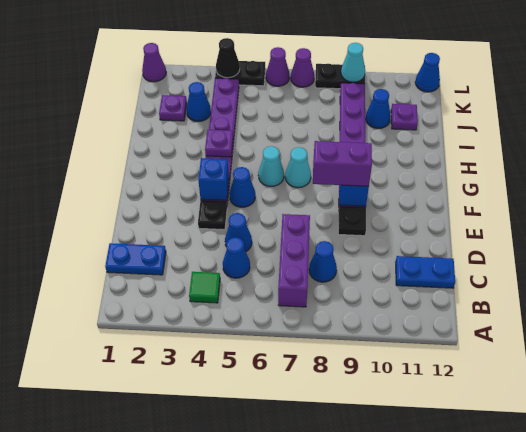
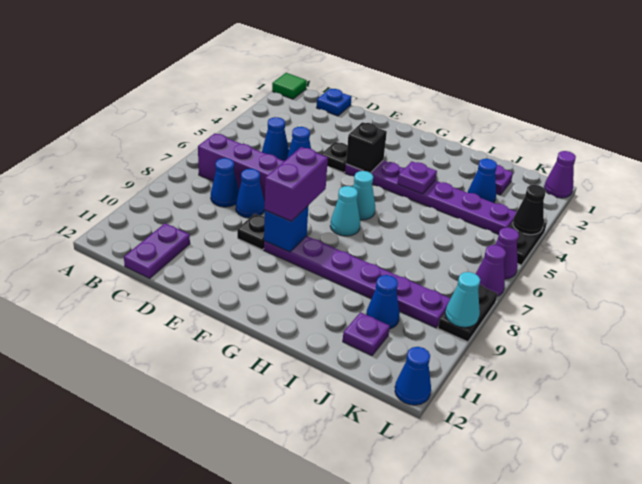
green 1x1 tile [189,272,220,303] -> green 1x1 tile moved to [272,73,307,99]
blue 1x2 plate [105,243,166,275] -> blue 1x1 plate [316,89,352,116]
blue 1x2 plate [396,256,455,288] -> purple 1x2 plate [124,223,190,278]
blue 1x1 brick [198,158,229,200] -> black 1x1 brick [346,122,387,173]
blue 1x1 cone [229,167,255,207] -> blue 1x1 cone moved to [236,169,265,218]

